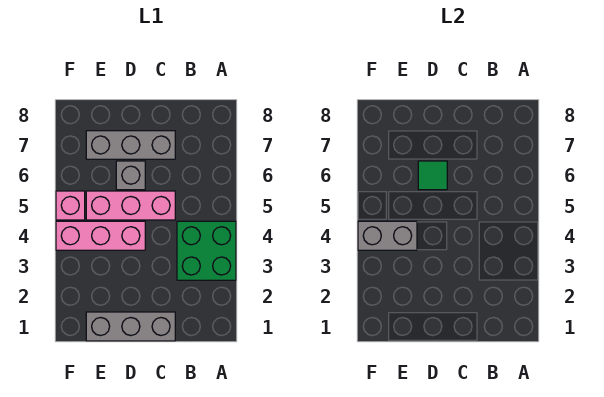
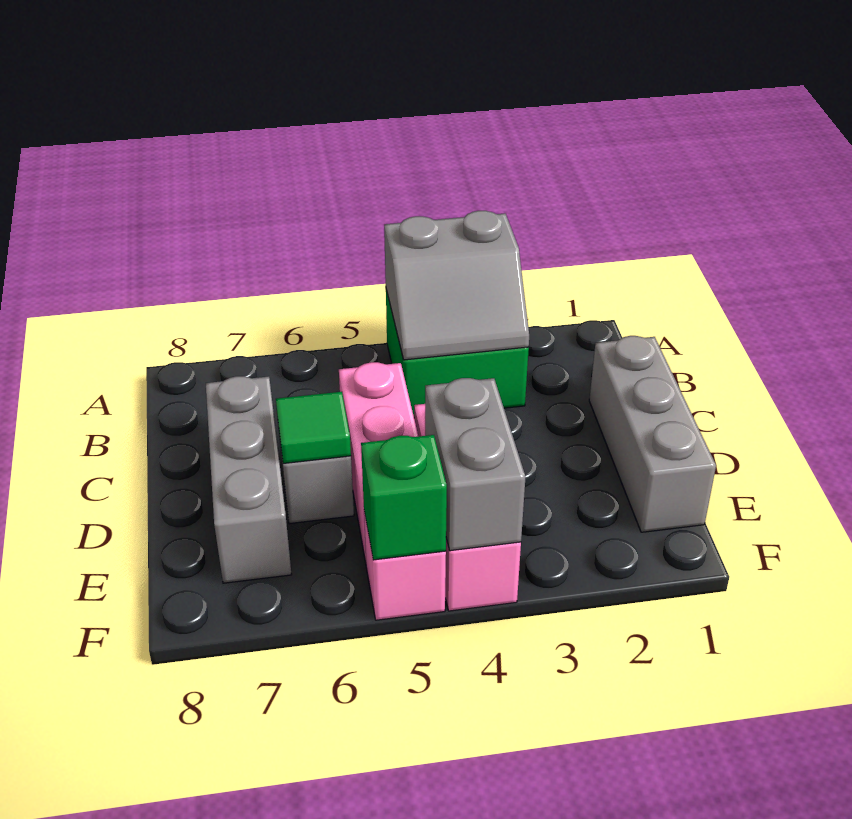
none -> grey 2x2 slope [384,211,529,360]
none -> green 1x1 brick [361,435,447,560]

